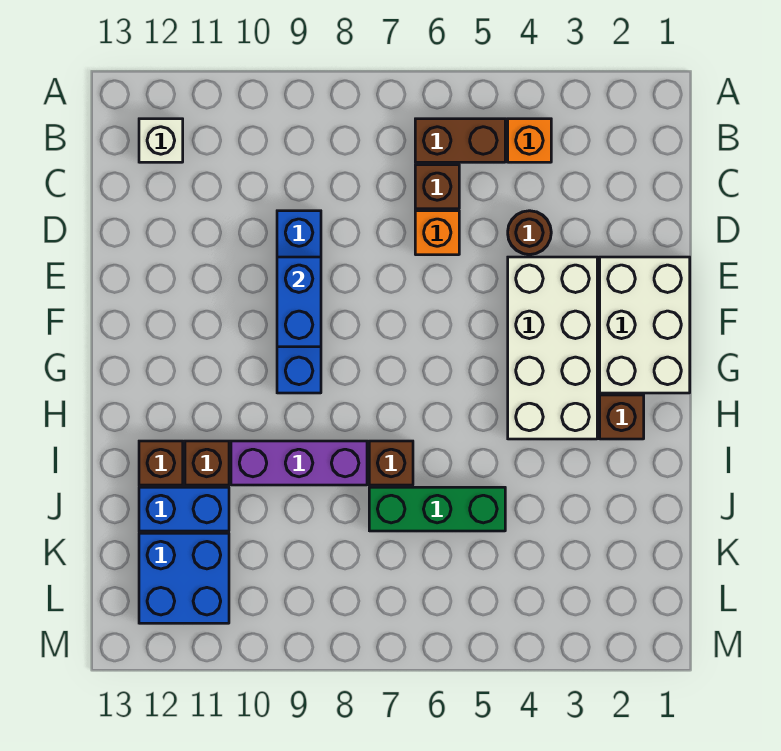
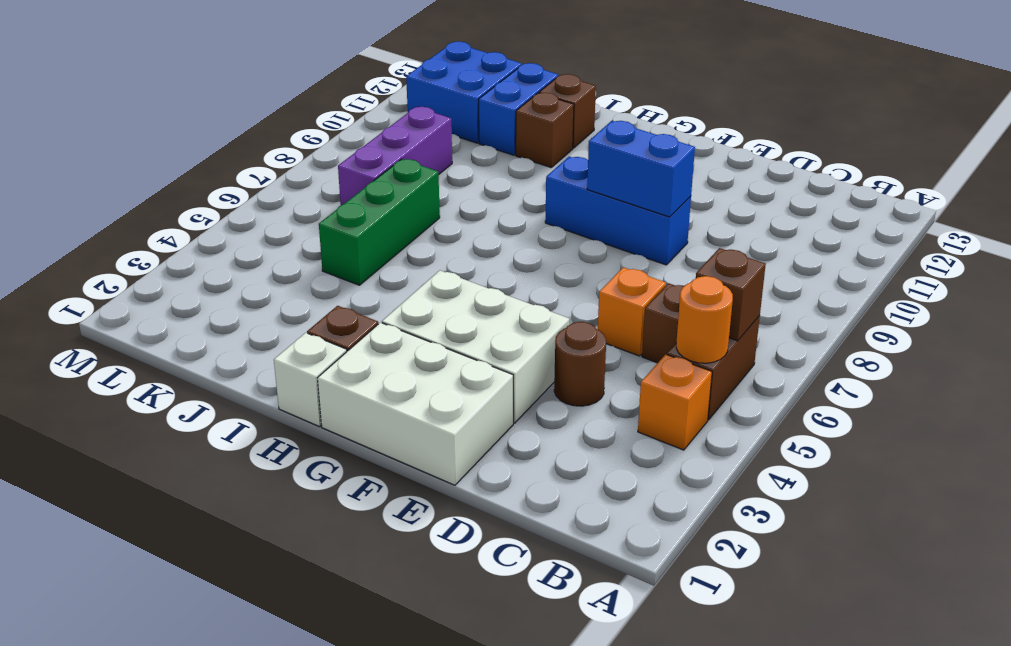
none -> orange 1x1 round brick [676,276,733,363]
white 1x1 brick [139,119,183,162] -> white 1x1 brick moved to [274,333,347,427]
blue 1x4 brick [277,211,321,393] -> blue 1x3 brick [545,157,691,265]
white 2x4 brick [508,257,597,439] -> white 2x3 brick [382,270,569,423]
brown 1x1 brick [369,441,413,485] -> brown 1x1 brick moved to [696,248,766,341]
purple 1x3 brick [231,441,367,485] -> purple 1x3 brick moved to [338,107,452,205]

